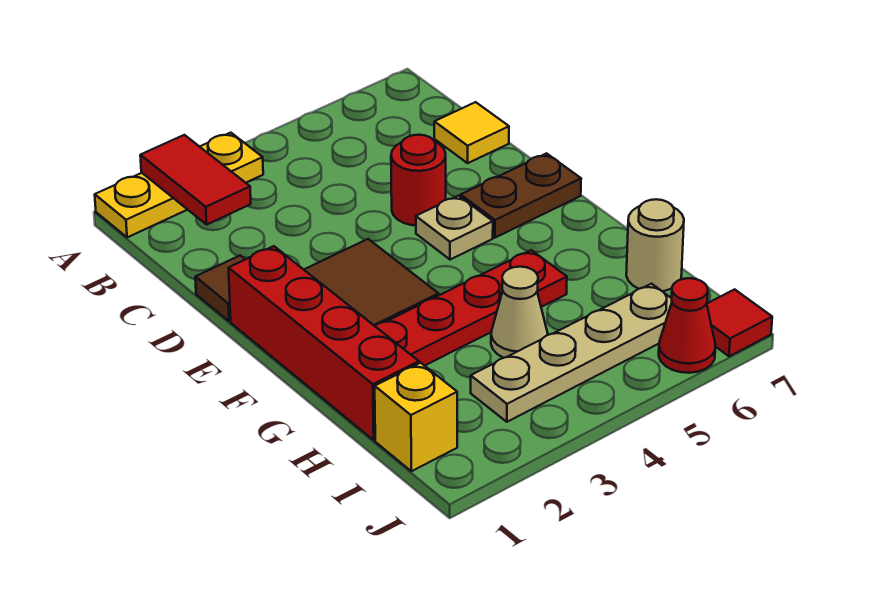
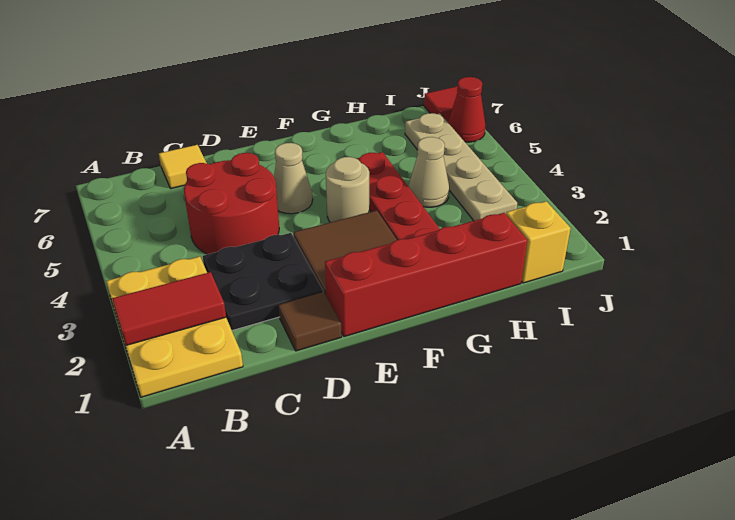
yellow 1x3 plate [95,133,263,237] -> yellow 2x3 plate [106,256,243,397]
none -> black 2x2 plate [203,233,323,330]
red 1x1 round brick [391,135,446,225] -> red 2x2 round brick [184,153,279,254]
tan 1x1 plate [416,196,493,260] -> tan 1x1 cone [274,143,313,214]
brown 1x2 plate [461,153,581,238] -> none
tan 1x1 round brick [626,199,684,291] -> tan 1x1 round brick moved to [326,157,369,222]

